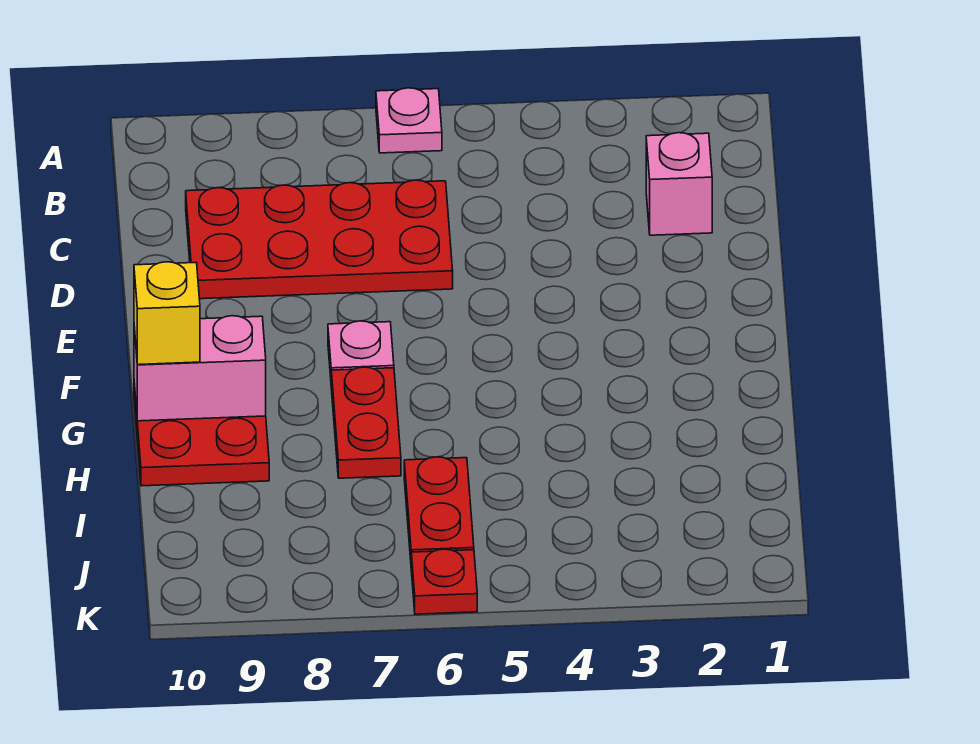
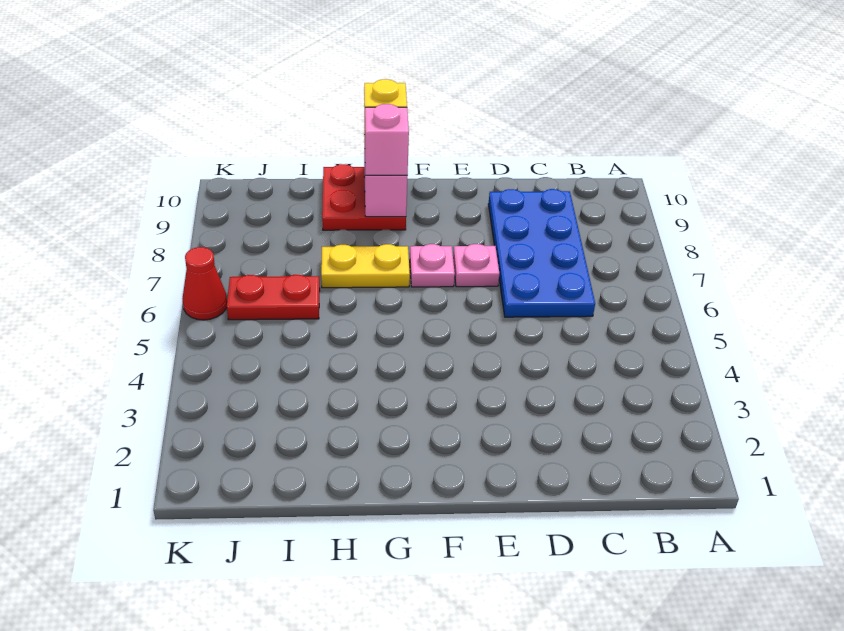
pink 1x1 plate [376,88,442,153] -> pink 1x1 plate moved to [453,244,499,287]
pink 1x1 brick [646,133,712,235] -> pink 1x1 brick moved to [365,104,409,175]
red 2x4 plate [186,180,453,299] -> blue 2x4 plate [488,189,595,317]
red 1x2 plate [331,367,401,478] -> yellow 1x2 plate [321,244,410,288]
red 1x1 plate [411,549,477,614] -> red 1x1 cone [182,247,227,320]

